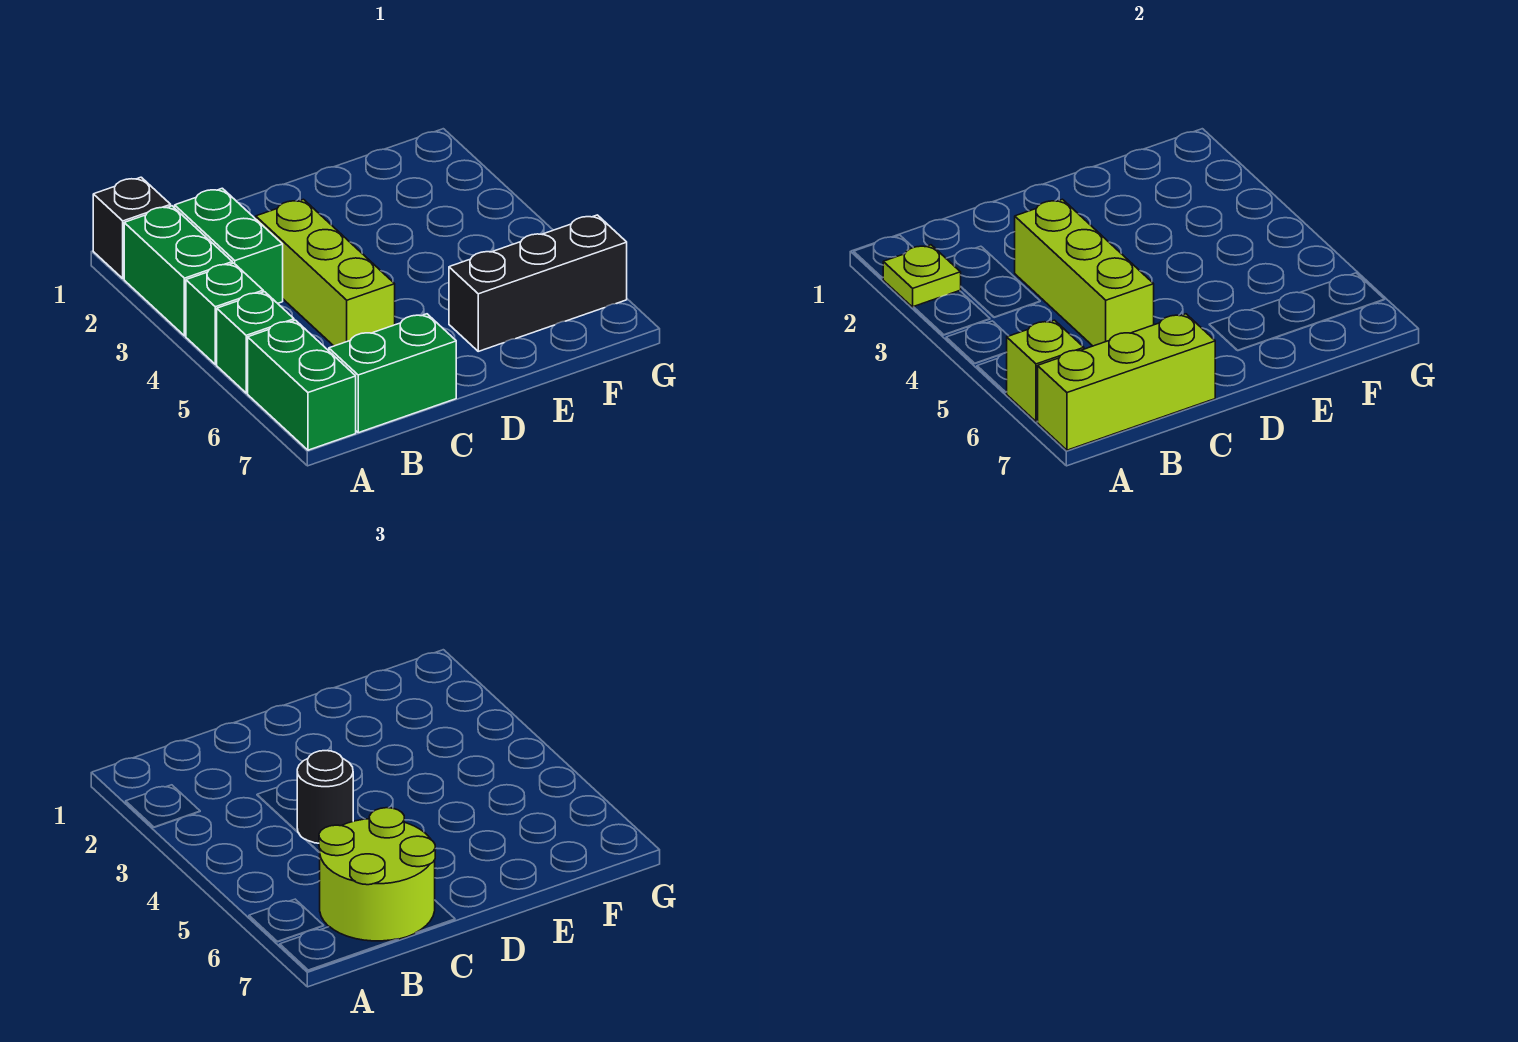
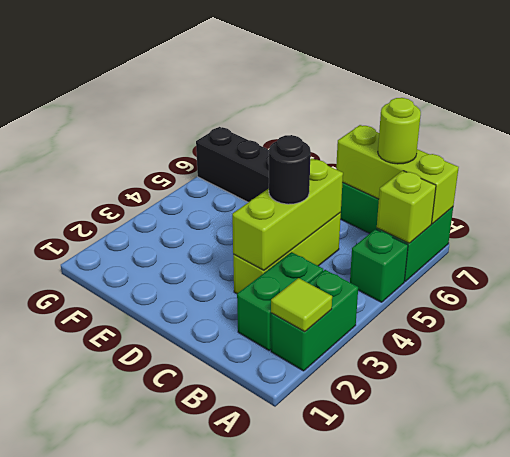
black 1x1 brick [93,177,171,279] -> none
lime 1x1 plate [883,245,961,307] -> lime 1x1 tile [271,278,332,332]
green 1x1 brick [186,263,263,364] -> none
lime 2x2 round brick [319,808,435,941] -> lime 1x1 round brick [378,98,421,164]

